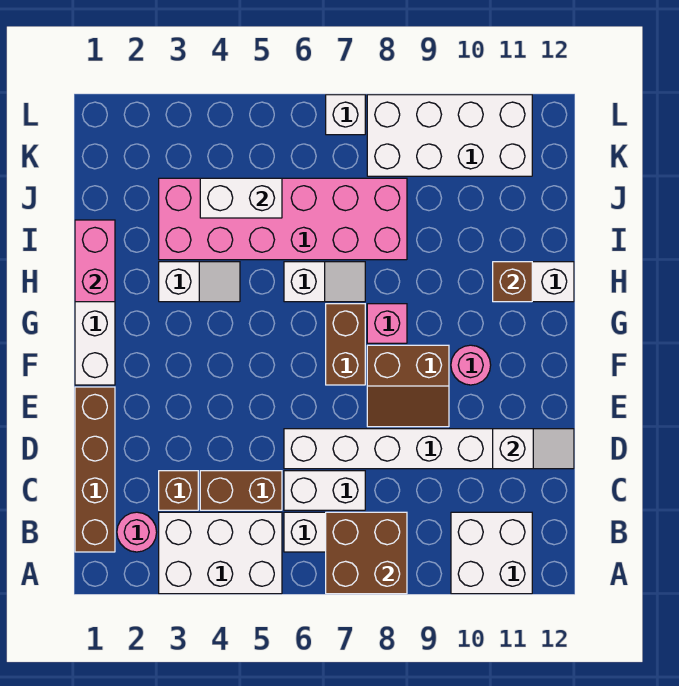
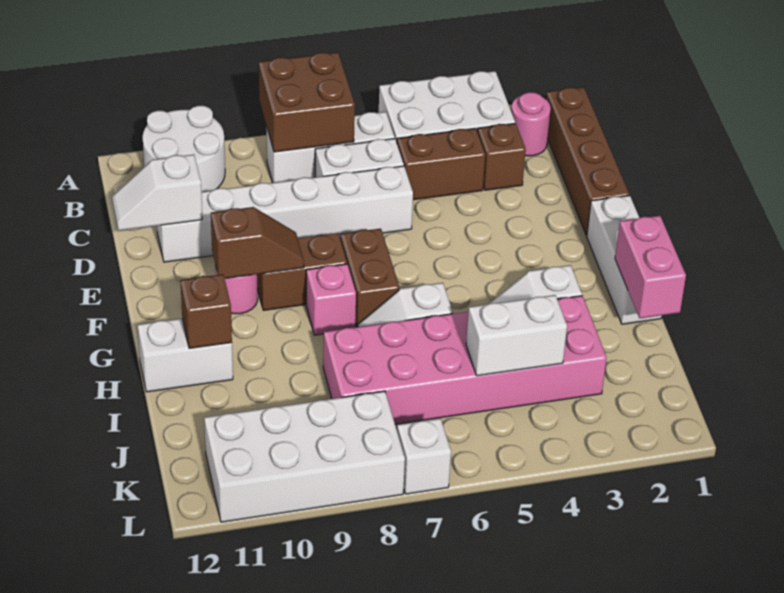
white 2x2 brick [451,512,532,594] -> white 2x2 round brick [143,106,225,192]
none -> brown 1x2 slope [211,207,304,278]

